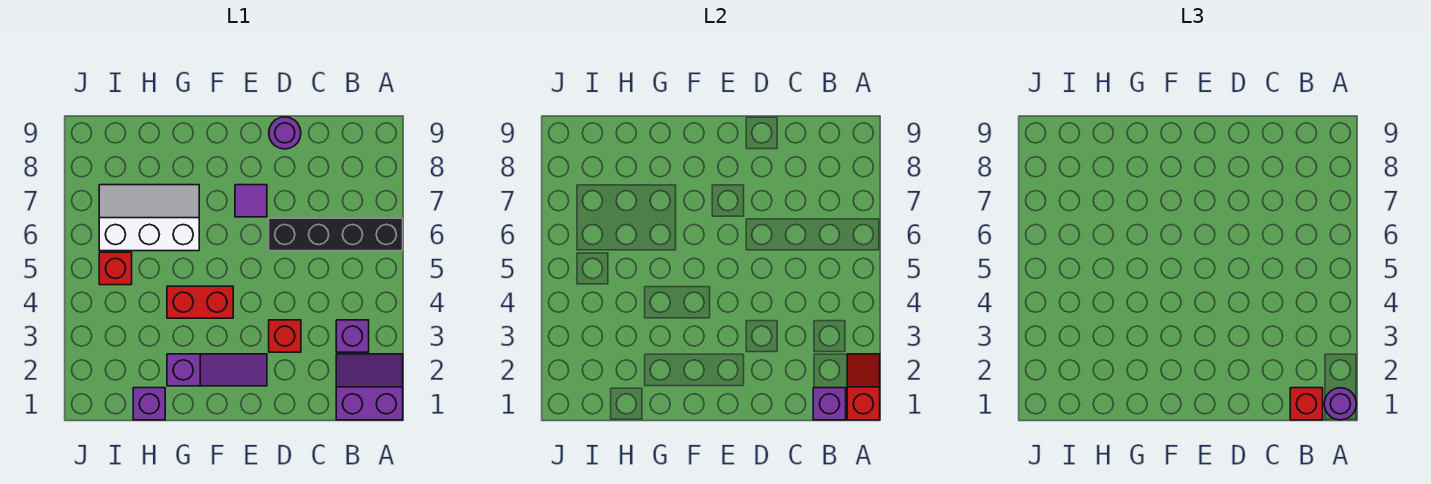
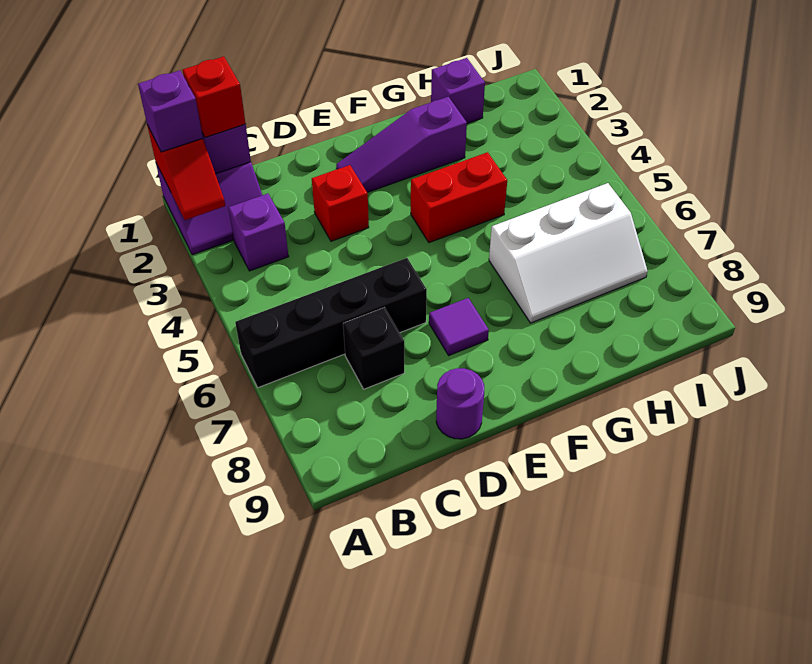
purple 1x1 round brick [1324,388,1356,420] -> purple 1x1 brick [138,70,203,152]
none -> black 1x1 brick [343,308,404,389]
red 1x1 brick [99,252,132,285] -> none

